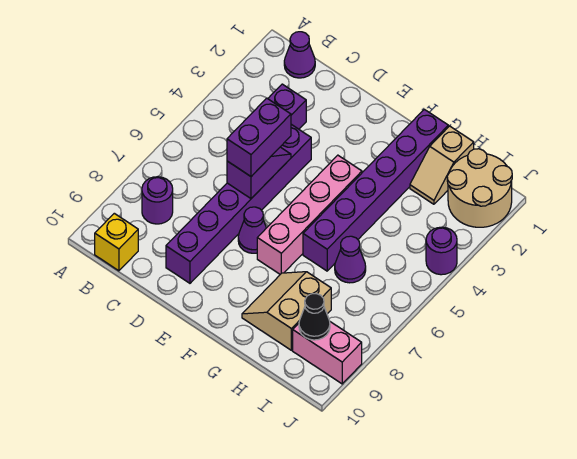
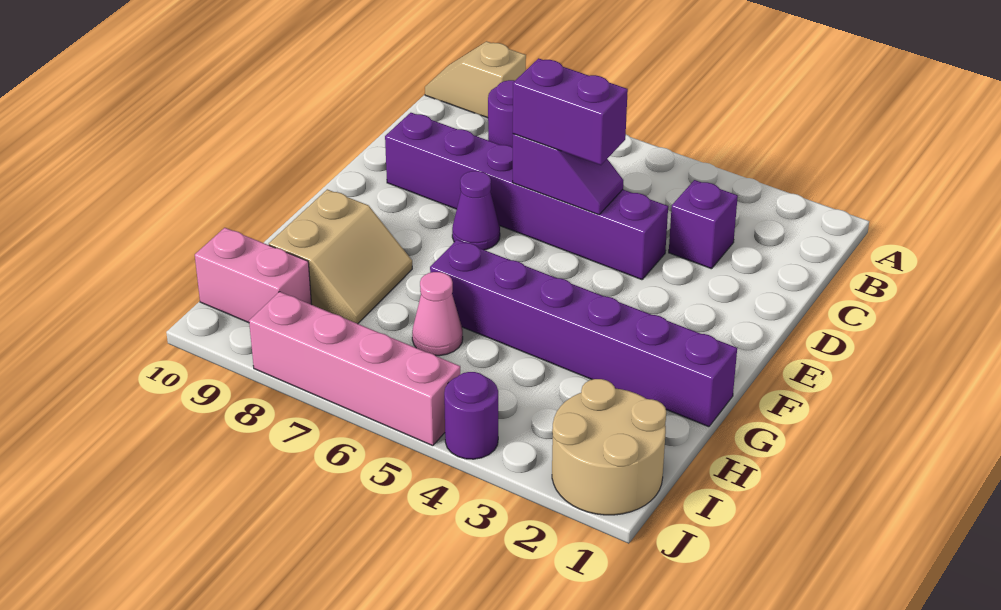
purple 1x1 cone [284,32,315,78] -> none
yellow 1x1 brick [95,213,138,271] -> none
pink 1x4 brick [257,155,362,274] -> pink 1x4 brick moved to [249,292,460,446]
tan 2x2 slope [242,272,331,350] -> tan 2x2 slope turned to [269,189,412,324]
tan 1x2 slope [410,126,474,204] -> tan 1x2 slope moved to [425,41,526,118]
purple 1x1 cone [335,236,366,283] -> pink 1x1 cone [412,272,463,356]
pink 1x2 brick [293,322,362,384] -> pink 1x2 brick turned to [195,228,312,323]
black 1x1 cone [299,294,330,340] -> none

